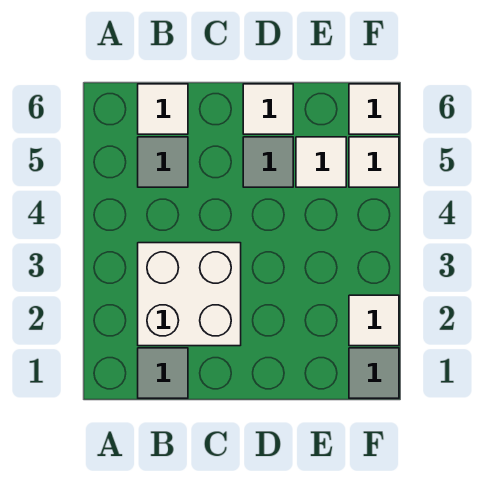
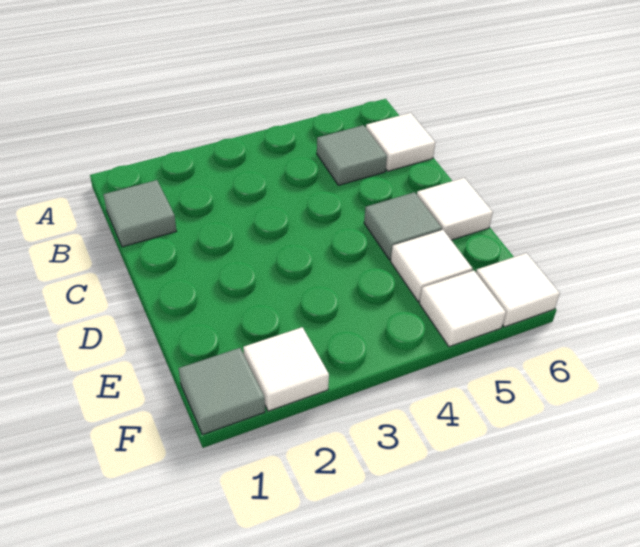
white 2x2 brick [138,243,241,346] -> none

